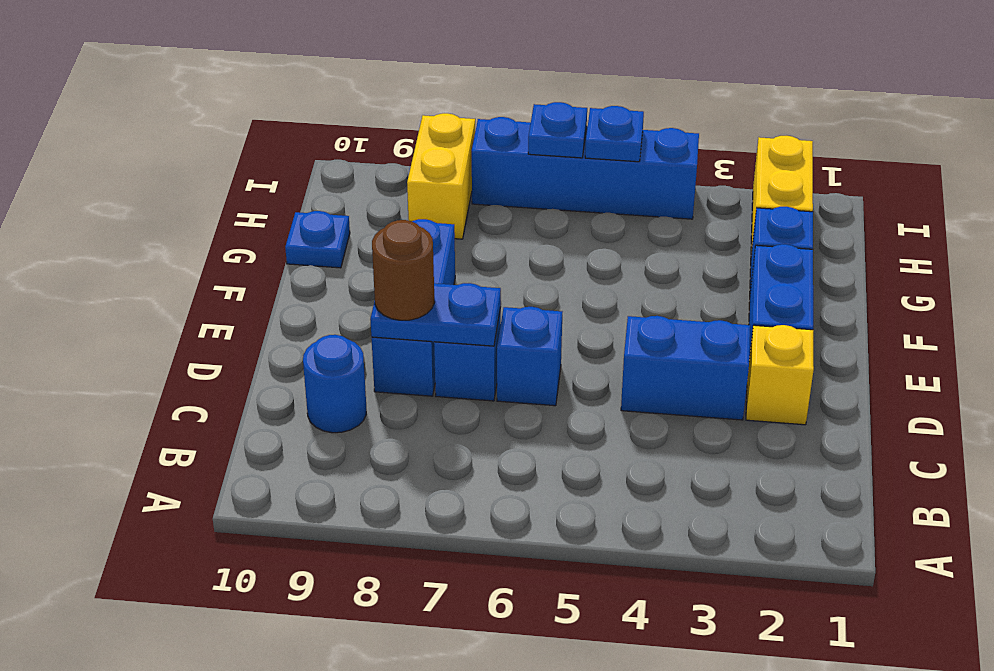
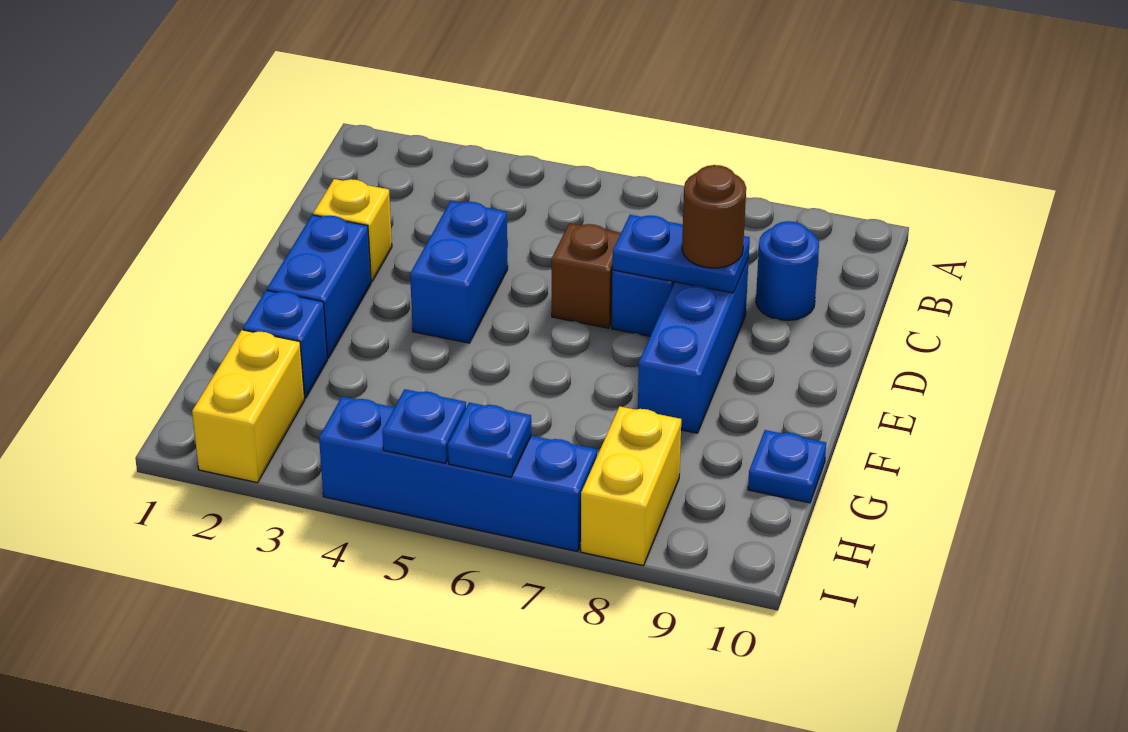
blue 1x2 brick [621,316,750,420] -> blue 1x2 brick turned to [410,201,508,343]
blue 1x1 brick [497,307,562,406] -> brown 1x1 brick [551,223,621,328]

